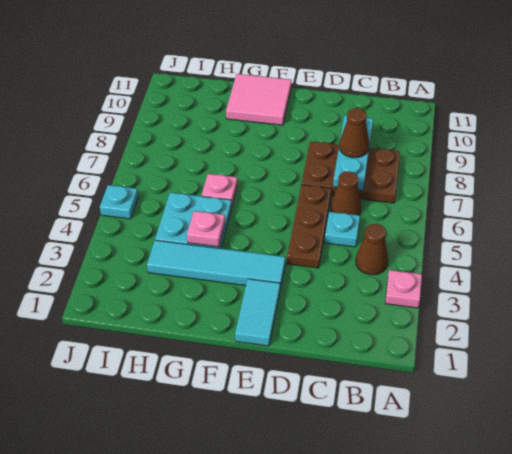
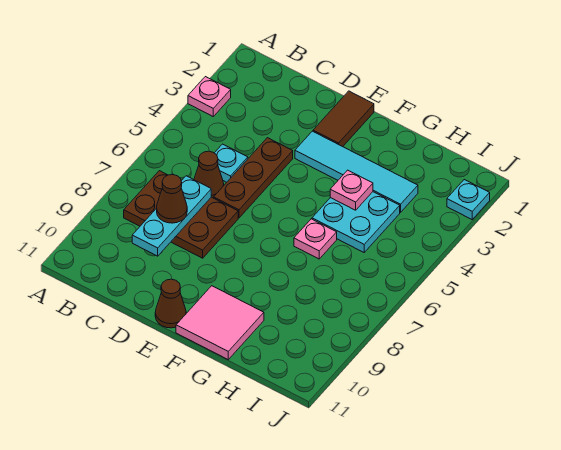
brown 1x1 cone [356,224,388,275] -> brown 1x1 cone moved to [155,279,186,328]
cyan 1x2 tile [235,279,280,346] -> brown 1x2 tile [313,91,374,147]
cyan 1x1 plate [100,185,138,219] -> cyan 1x1 plate moved to [447,180,490,219]

